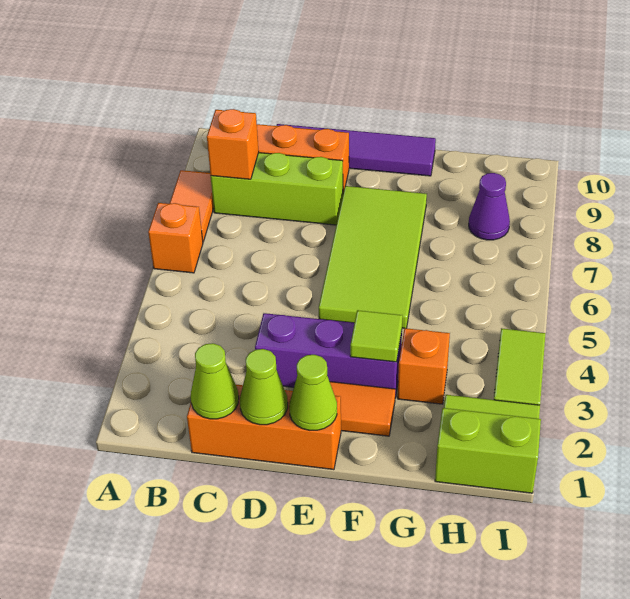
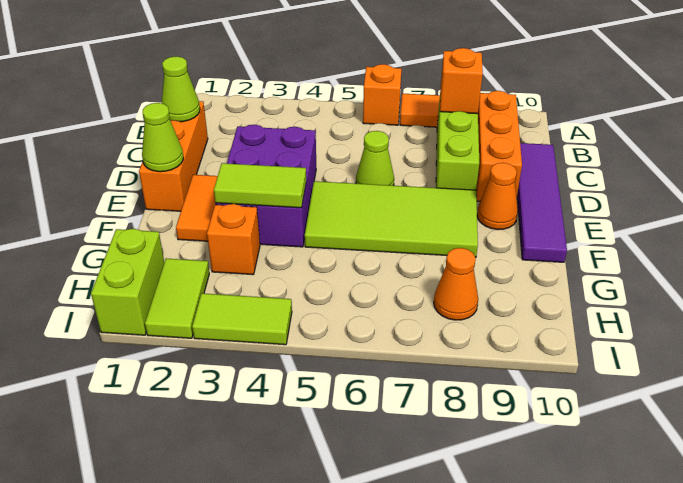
lime 1x1 cone [240,349,288,425] -> lime 1x1 cone moved to [356,131,394,186]
purple 1x3 brick [255,313,402,398] -> purple 2x3 brick [215,125,316,247]
none -> orange 1x1 cone [477,163,518,230]
lime 1x1 tile [350,310,403,362] -> lime 1x2 tile [214,163,306,208]
purple 1x1 cone [469,173,510,240] -> orange 1x1 cone [434,248,478,320]

